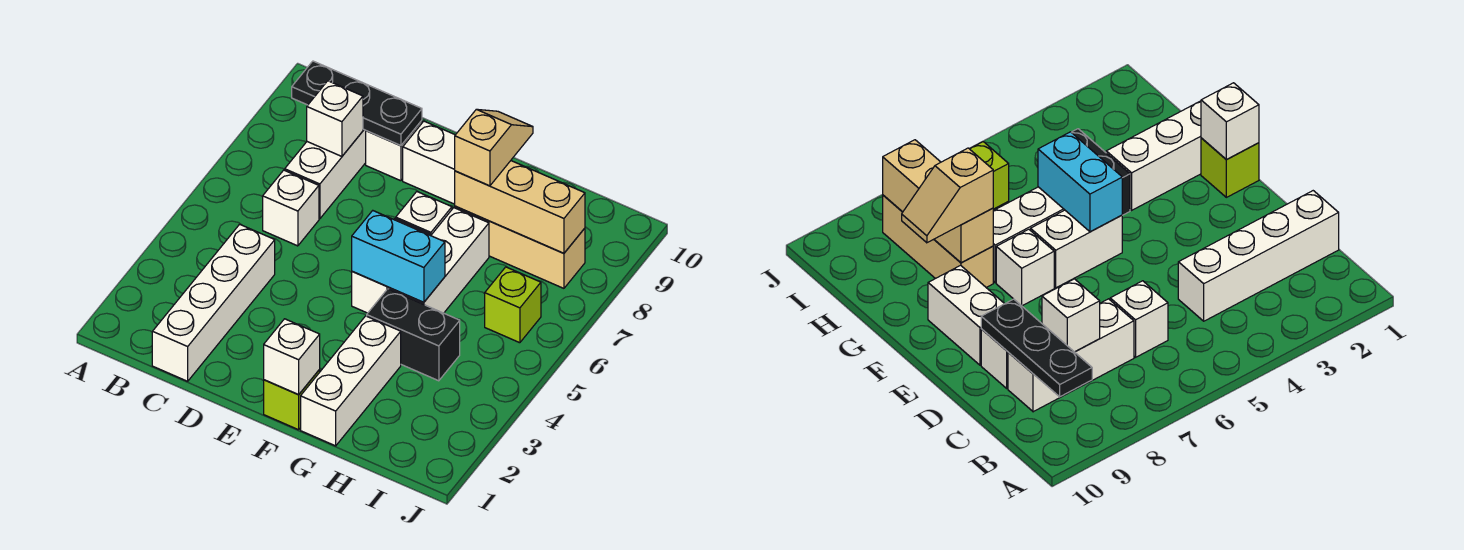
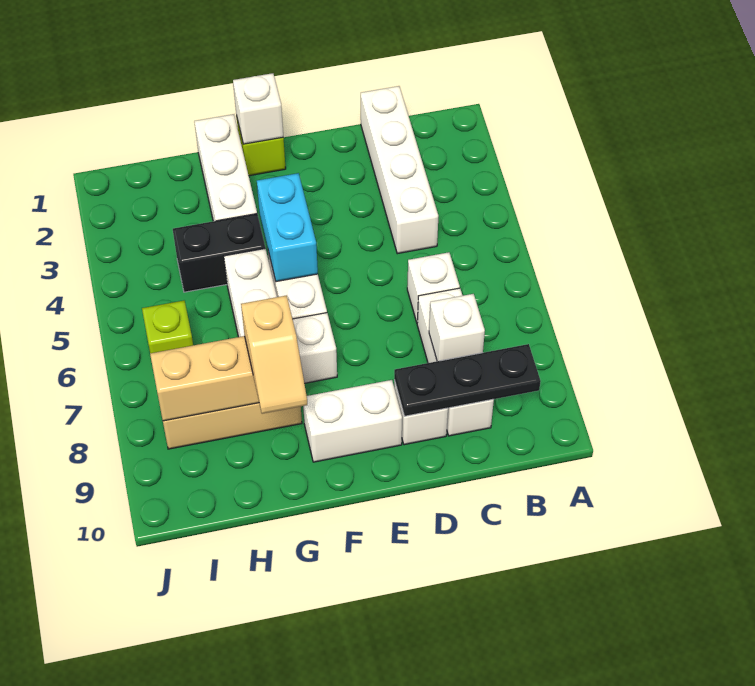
cyan 1x2 brick [352,211,445,302] -> cyan 1x2 brick turned to [257,173,318,282]

